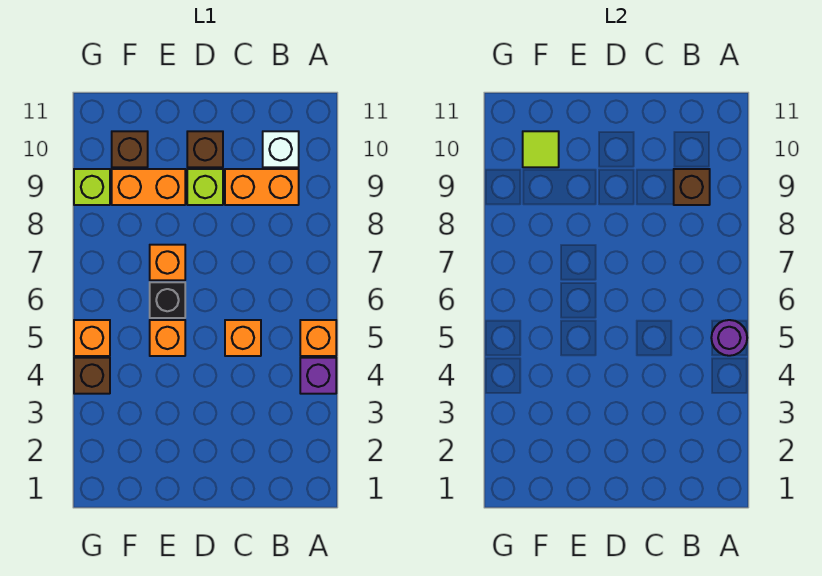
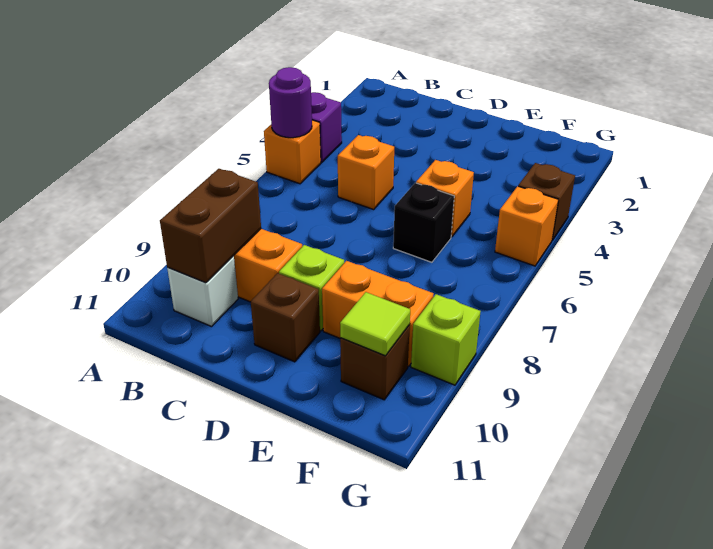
brown 1x1 brick [674,169,710,205] -> brown 1x2 brick [160,169,261,283]
orange 1x1 brick [150,245,185,280] -> none

